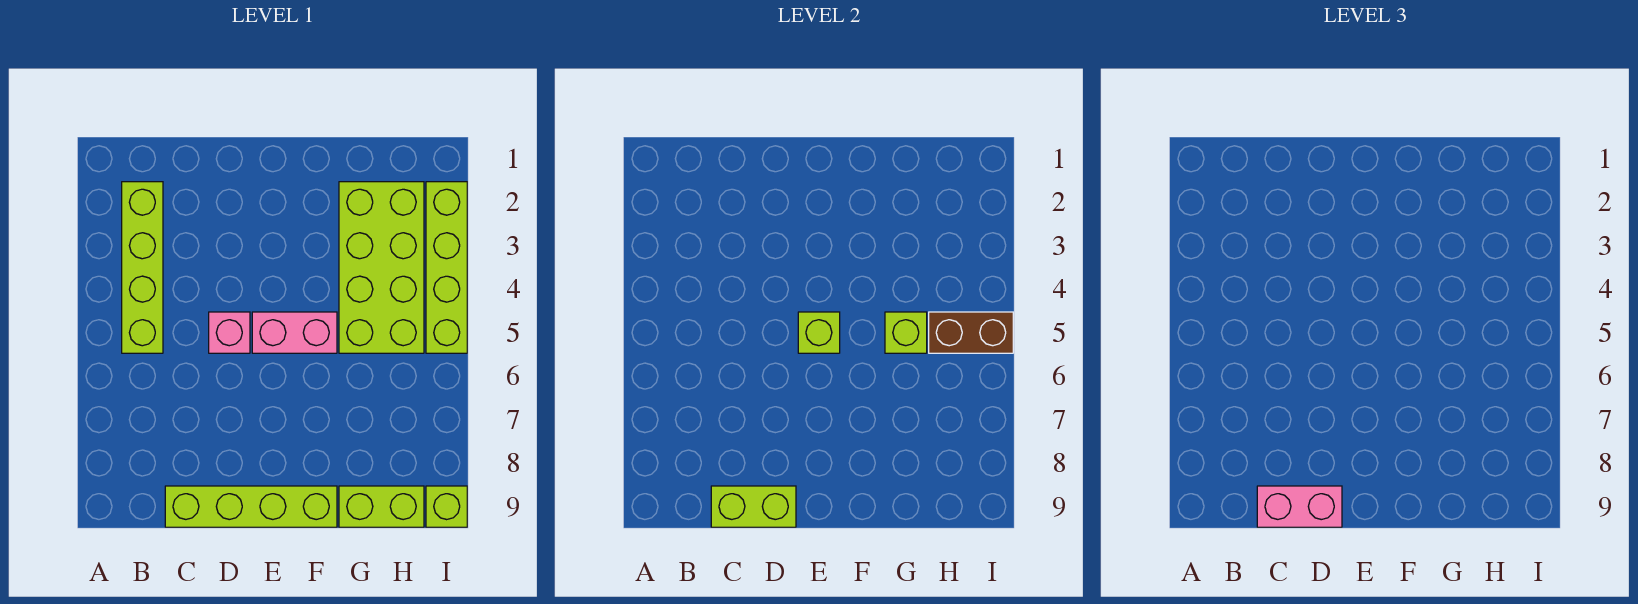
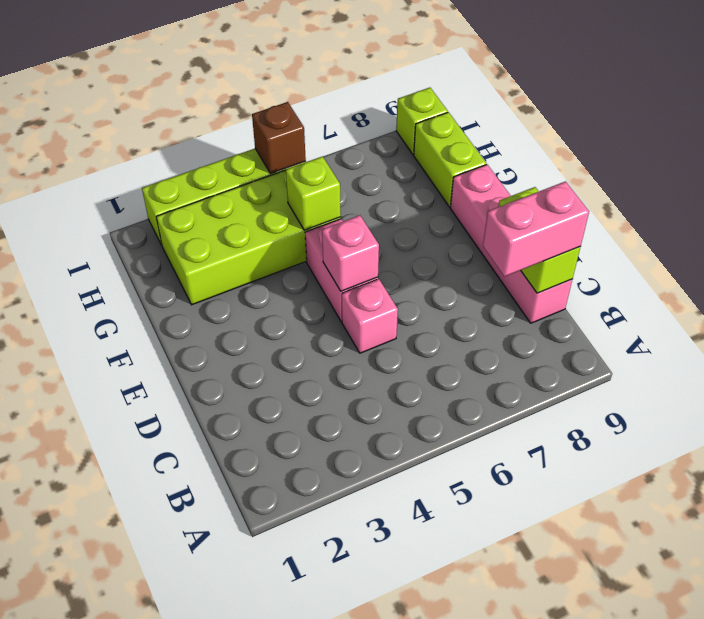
lime 1x4 brick [122,182,163,353] -> none
lime 1x4 brick [165,486,337,527] -> pink 1x4 brick [450,165,572,323]
pink 1x2 brick [1257,486,1342,527] -> pink 1x2 brick turned to [483,181,589,277]
lime 1x1 brick [798,312,840,353] -> pink 1x1 brick [322,215,379,291]
brown 1x2 brick [929,312,1013,353] -> brown 1x1 brick [252,102,306,174]

